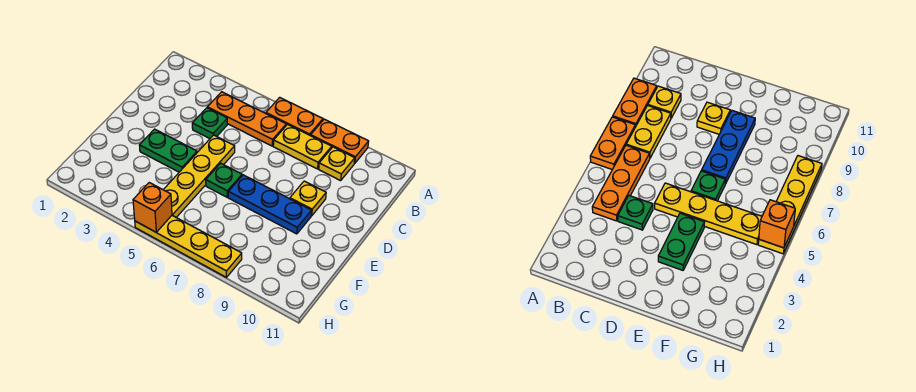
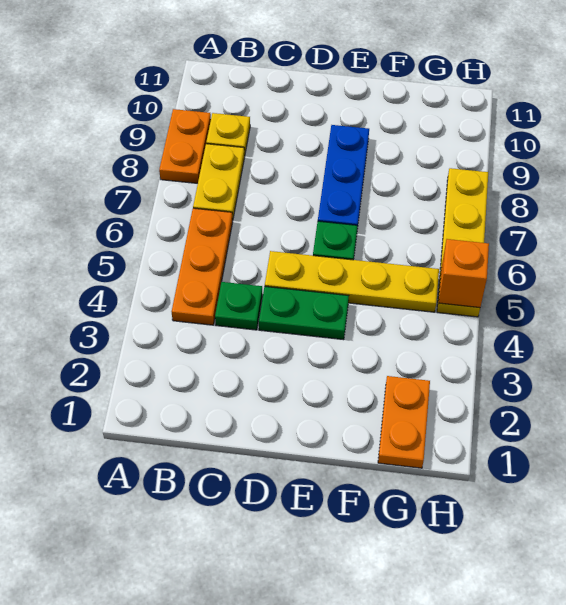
orange 1x2 plate [266,97,323,136] -> orange 1x2 plate moved to [378,376,430,468]
yellow 1x1 plate [290,181,326,216] -> none
green 1x2 plate [139,129,197,172] -> green 1x2 plate turned to [259,286,349,340]

